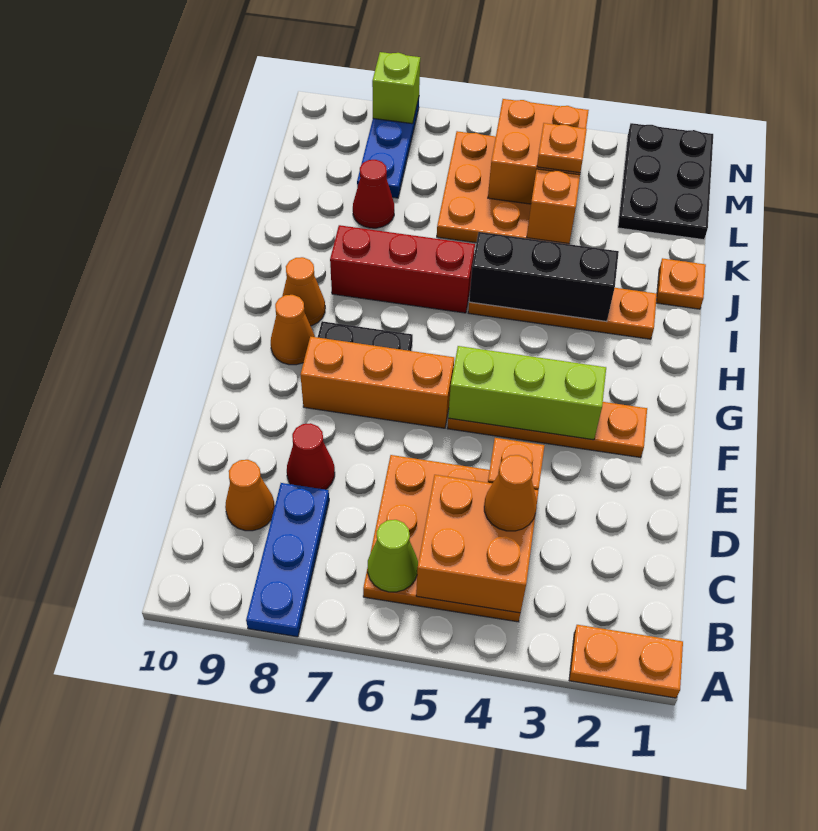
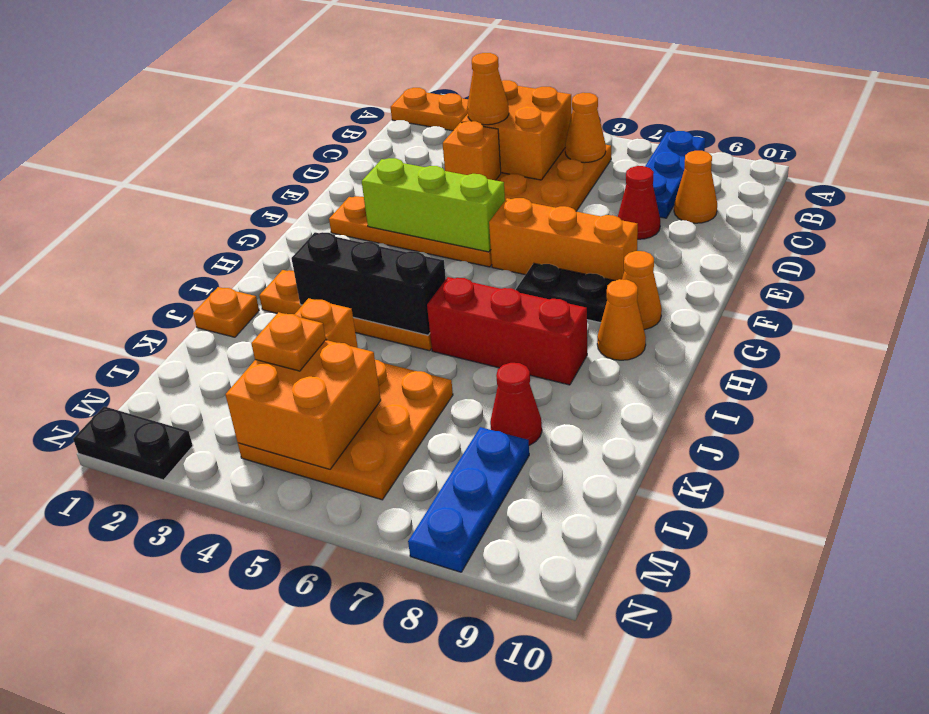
lime 1x1 cone [368,520,418,592] -> orange 1x1 cone [565,93,606,163]
black 2x3 plate [618,123,713,240] -> black 1x2 plate [73,406,193,480]
lime 1x1 brick [372,52,420,124] -> none

